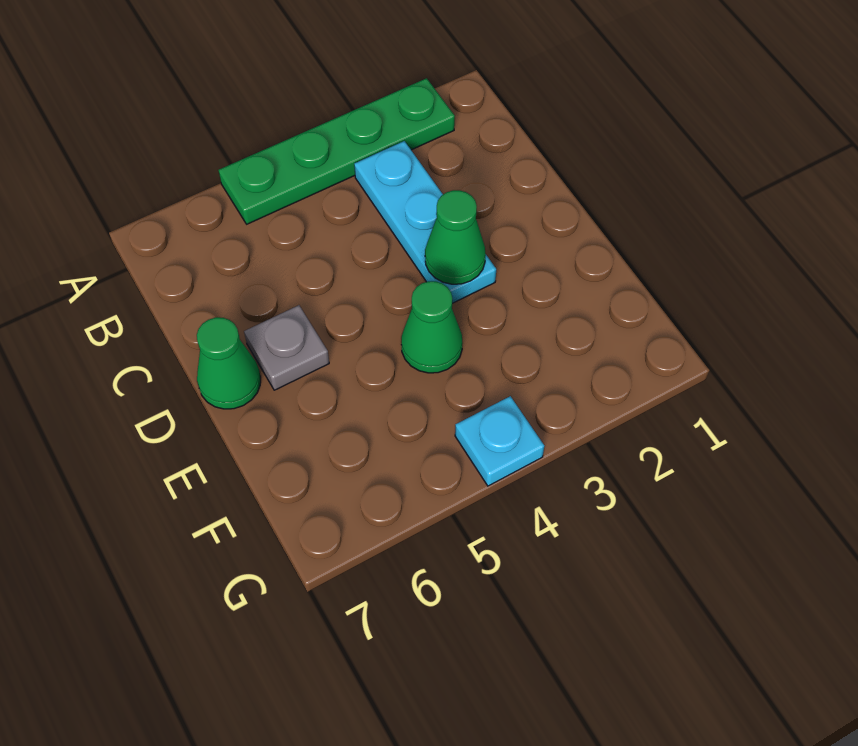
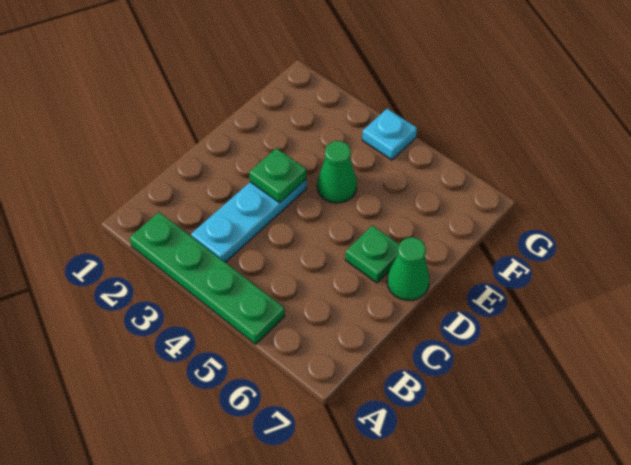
green 1x1 cone [425,190,486,284] -> green 1x1 plate [249,148,306,203]
grey 1x1 plate [244,305,329,390] -> green 1x1 plate [345,225,400,283]

